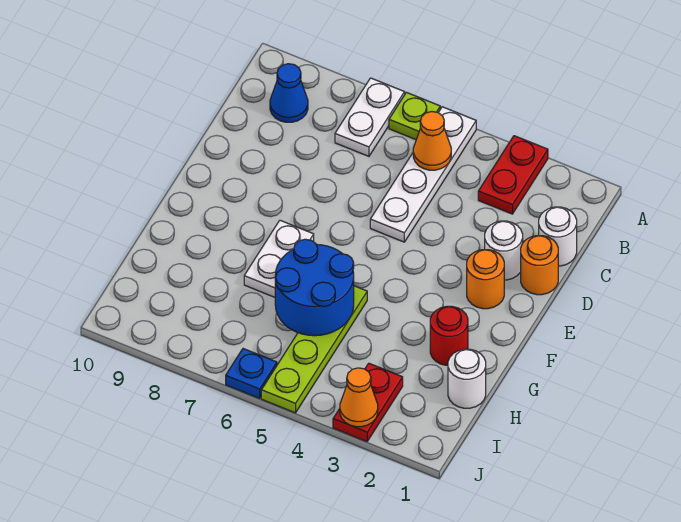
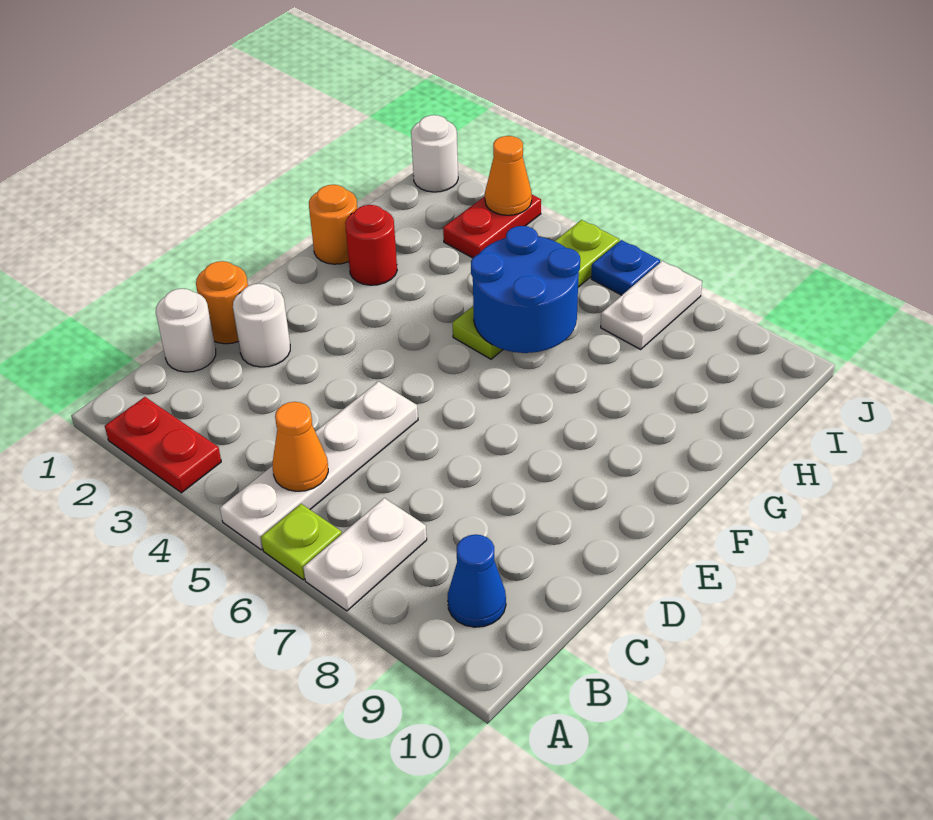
red 1x2 plate [478,136,548,214] -> red 1x2 plate turned to [105,397,221,493]
orange 1x1 round brick [467,250,504,309] -> orange 1x1 round brick moved to [309,185,357,264]
white 1x2 plate [244,220,314,297] -> white 1x2 plate moved to [601,261,702,349]
white 1x1 round brick [448,349,486,408] -> white 1x1 round brick moved to [411,115,458,192]

